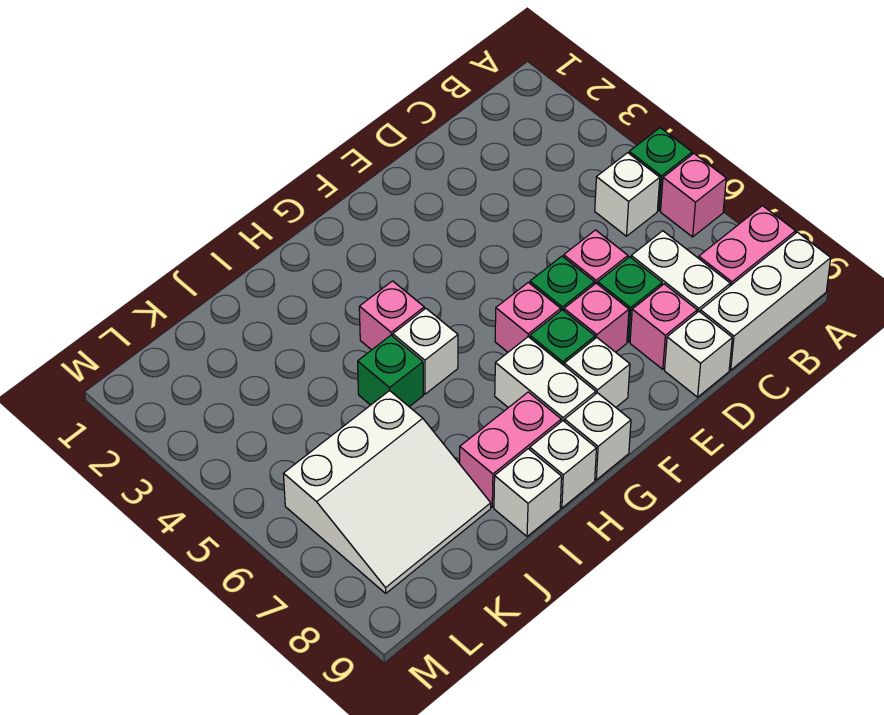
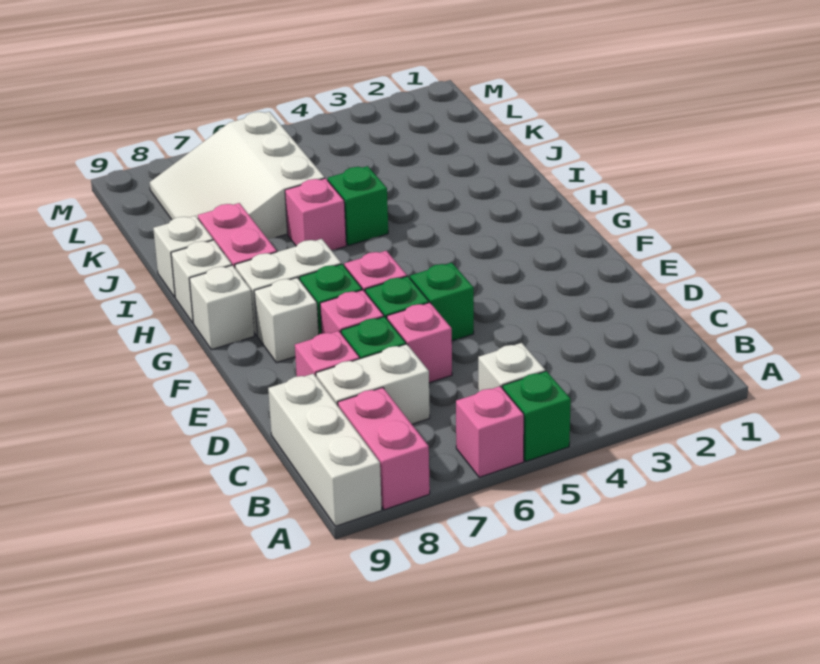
white 1x1 brick [665,312,732,397] -> none
none -> green 1x1 brick [410,263,474,341]
pink 1x1 brick [359,281,424,350] -> pink 1x1 brick moved to [285,178,346,250]
white 1x1 brick [393,308,458,394] -> none

